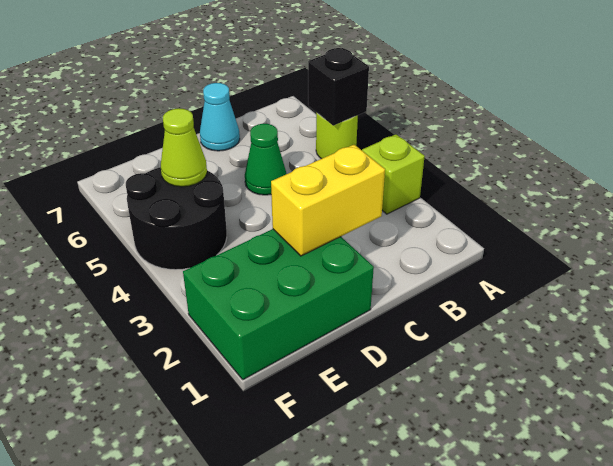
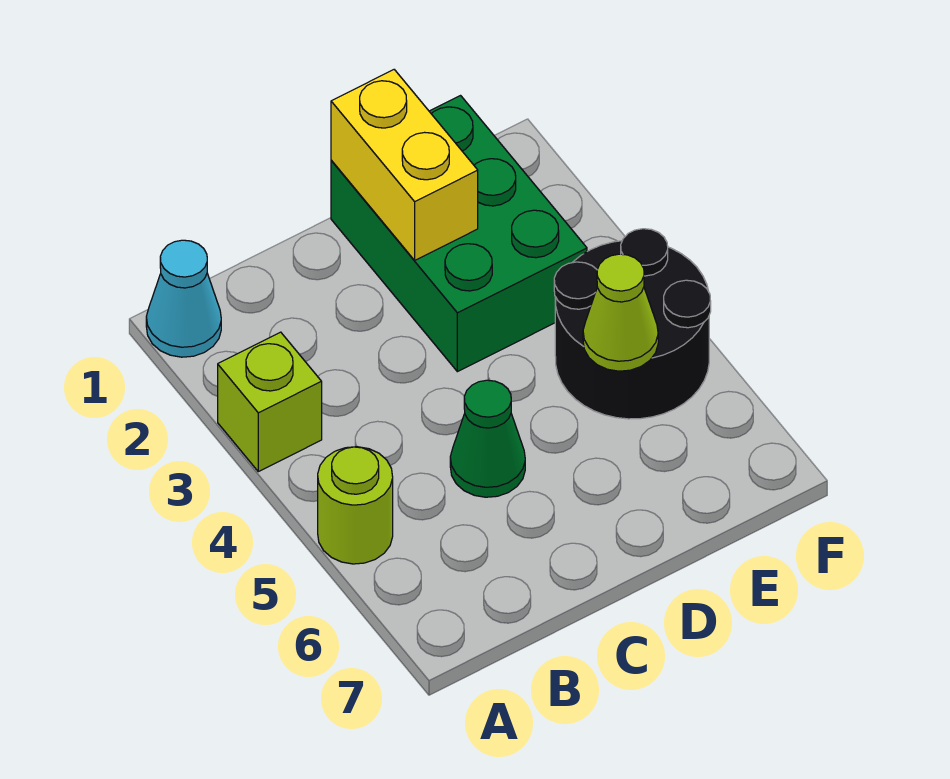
black 1x1 brick [308,48,369,126] -> none
yellow 1x2 brick [271,145,385,256] -> yellow 1x2 brick turned to [331,70,478,260]
cyan 1x1 cone [200,83,240,151] -> cyan 1x1 cone moved to [146,240,221,357]
green 2x3 brick [183,229,374,380] -> green 2x3 brick turned to [331,96,587,372]

